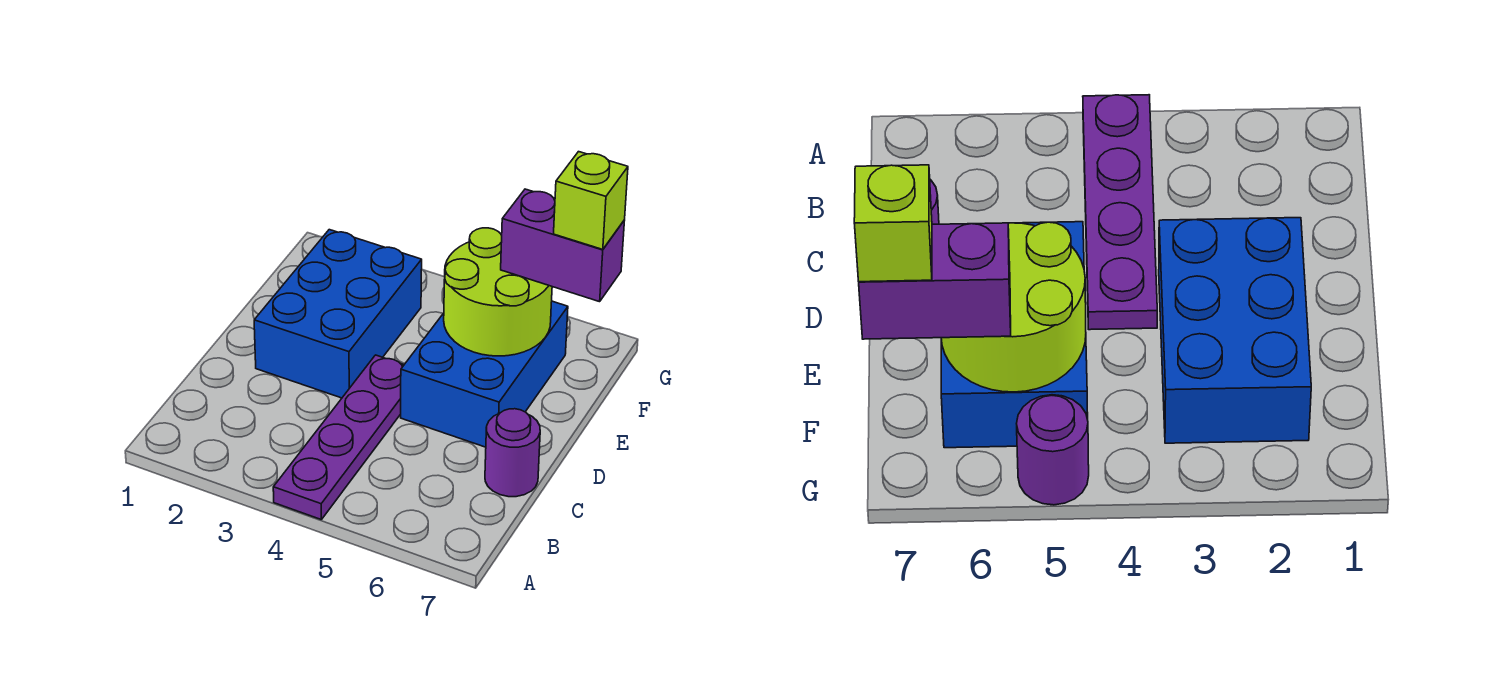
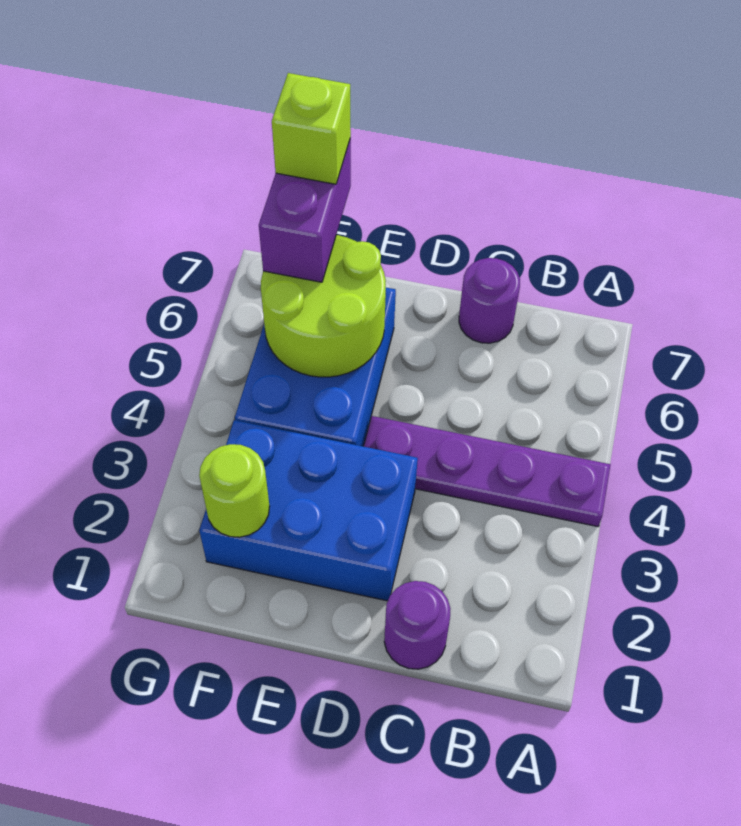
blue 2x3 brick [401,301,568,447] -> blue 2x3 brick turned to [235,288,396,446]
none -> lime 1x1 round brick [199,444,270,537]
purple 1x1 round brick [1017,395,1089,505] -> purple 1x1 round brick moved to [384,581,450,669]

